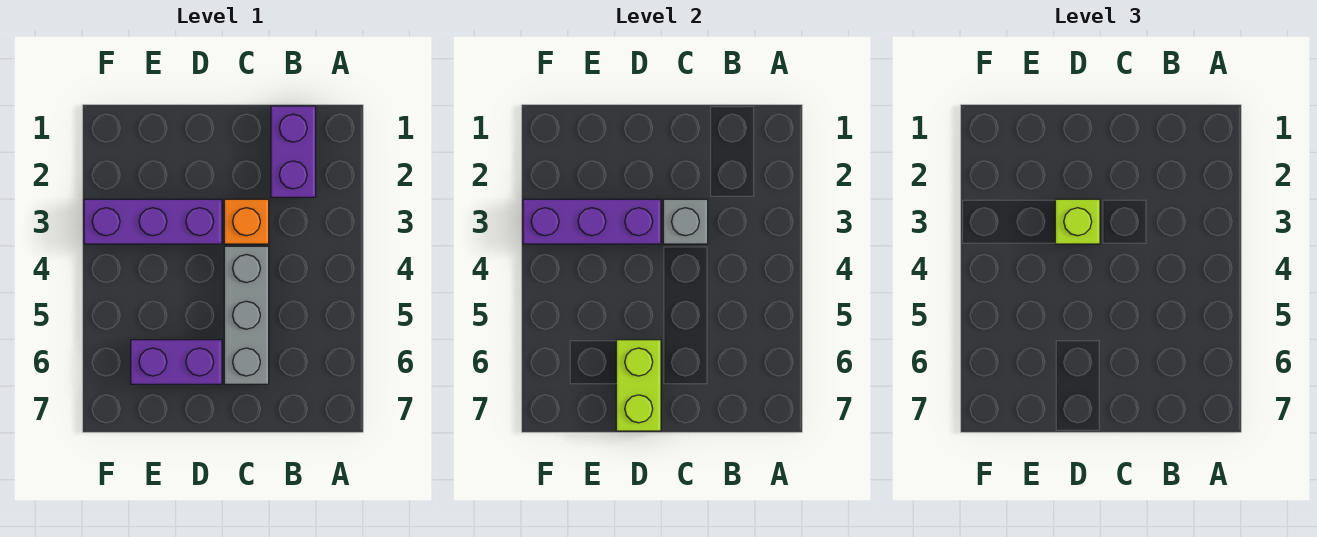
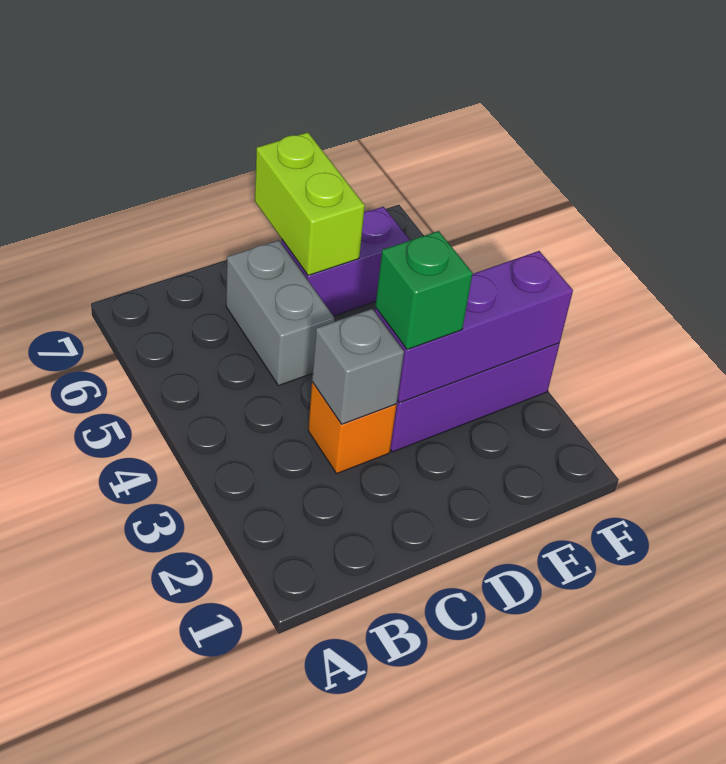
purple 1x2 brick [271,106,316,197] -> none
grey 1x3 brick [224,246,269,384] -> grey 1x2 brick [226,240,334,386]
lime 1x1 brick [1055,199,1100,244] -> green 1x1 brick [375,231,473,350]

